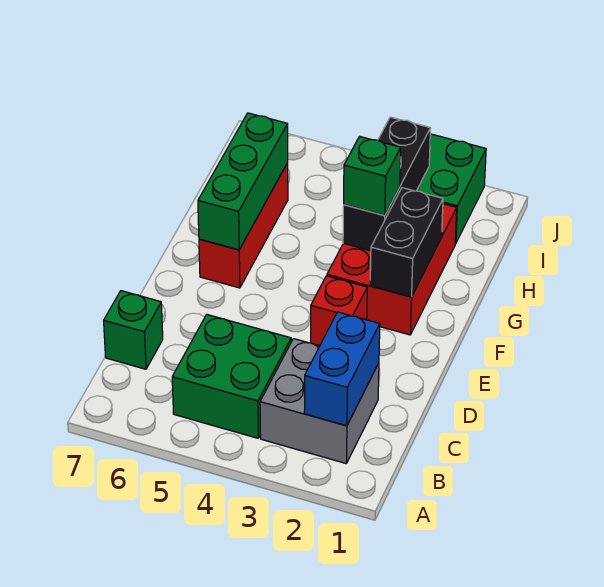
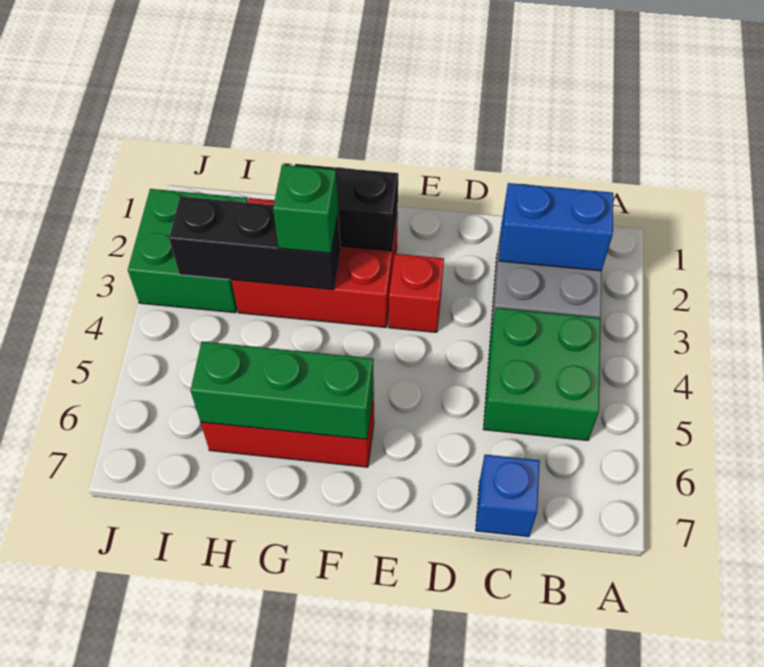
green 1x1 brick [104,291,163,369] -> blue 1x1 brick [476,455,540,537]

